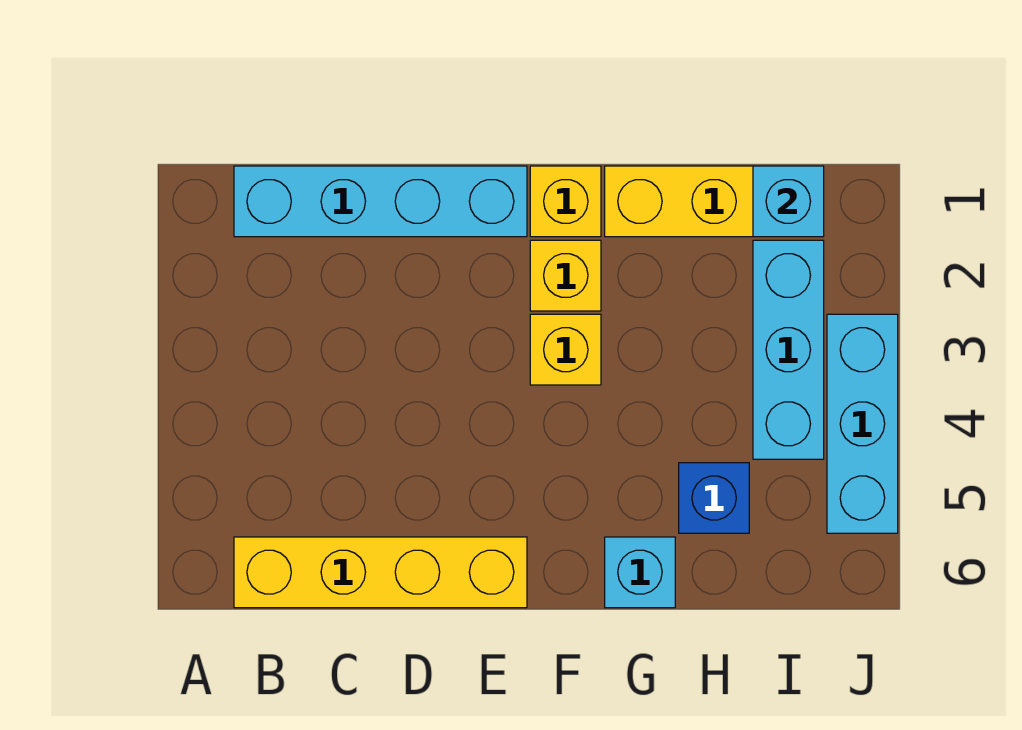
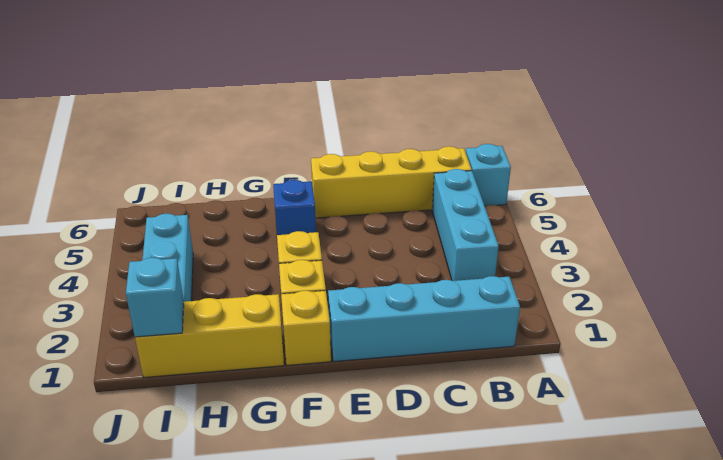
cyan 1x1 brick [605,537,675,608] -> cyan 1x1 brick moved to [466,144,511,206]
blue 1x1 brick [679,463,749,533] -> blue 1x1 brick moved to [273,180,316,235]
cyan 1x3 brick [827,314,898,533] -> cyan 1x3 brick moved to [432,169,499,281]

